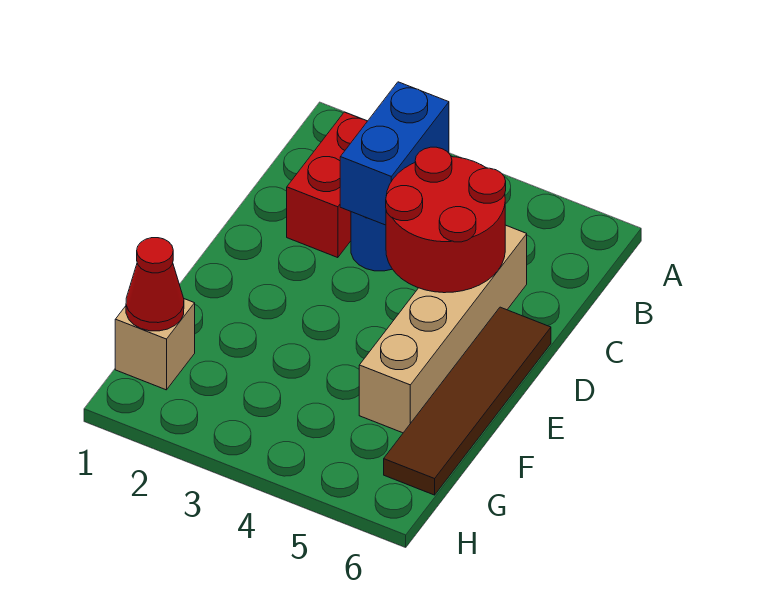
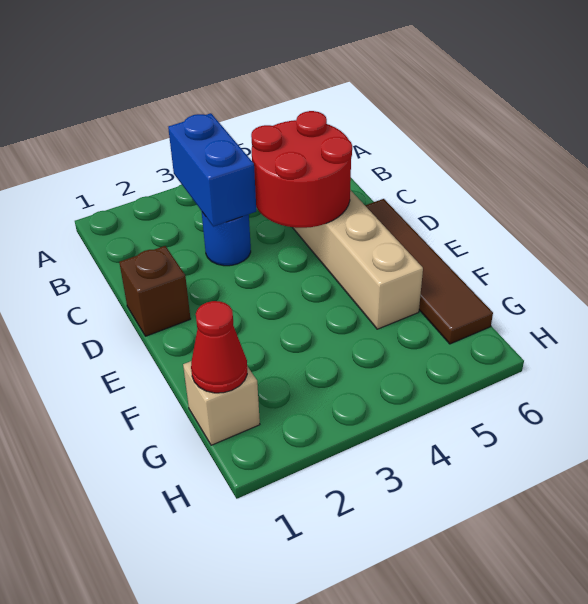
red 1x2 brick [287,112,367,258] -> none
none -> brown 1x1 brick [119,246,191,336]

